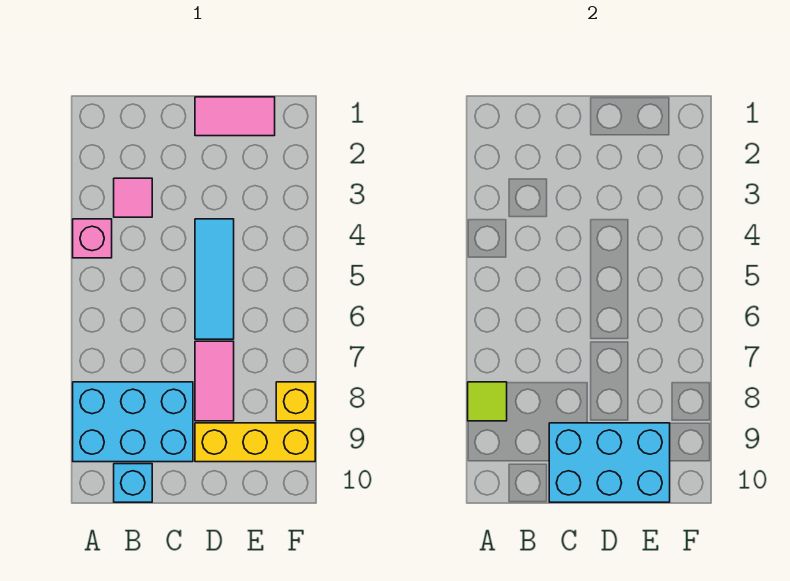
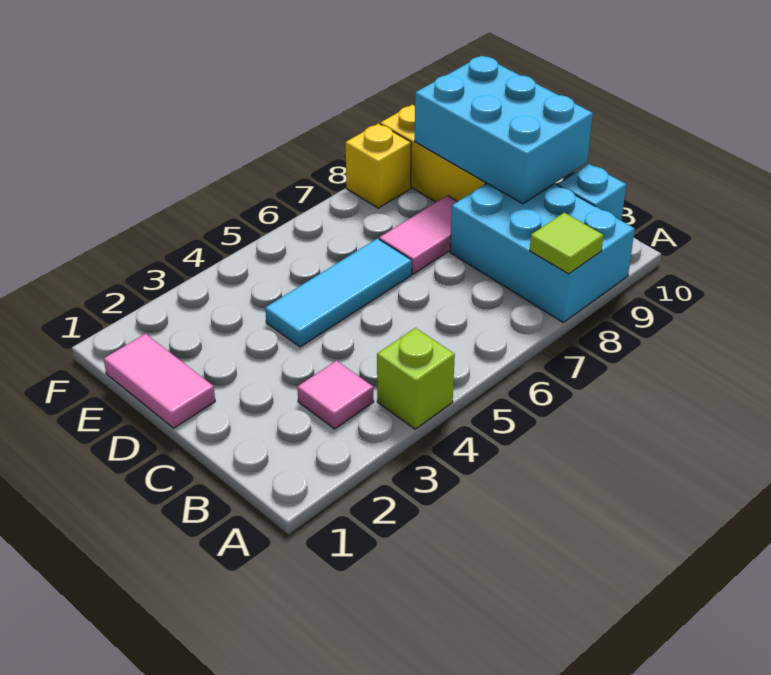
pink 1x1 brick [73,219,112,258] -> lime 1x1 brick [377,328,455,429]

